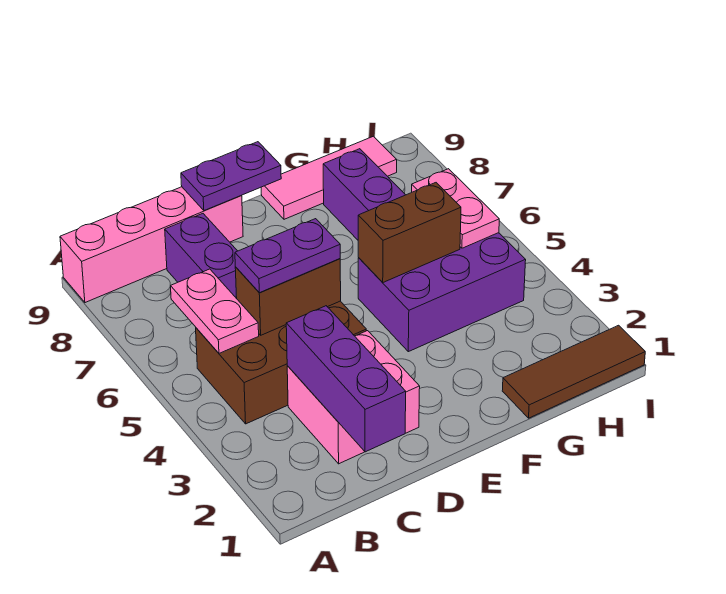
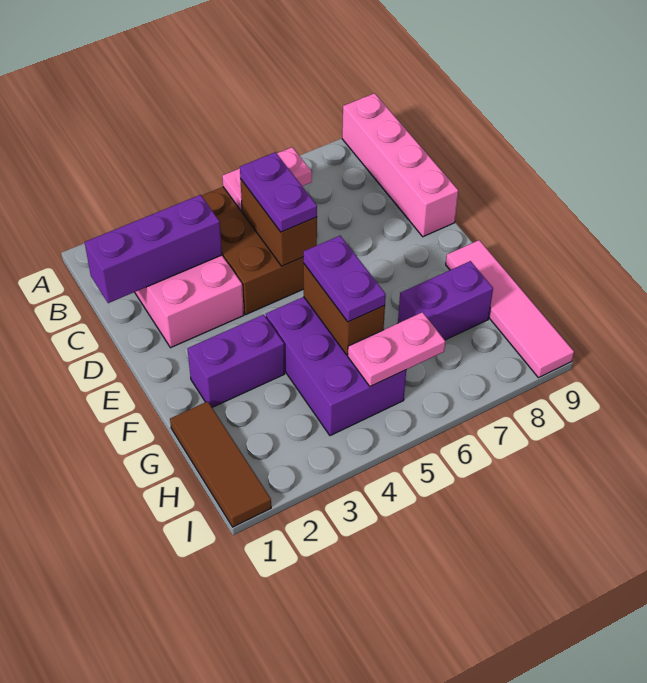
purple 1x2 brick [165,214,237,299] -> purple 1x2 brick moved to [187,315,285,407]
purple 1x2 plate [181,142,281,211] -> purple 1x2 plate moved to [303,236,386,322]
pink 1x3 tile [261,136,397,219] -> pink 1x4 tile [446,240,574,378]

